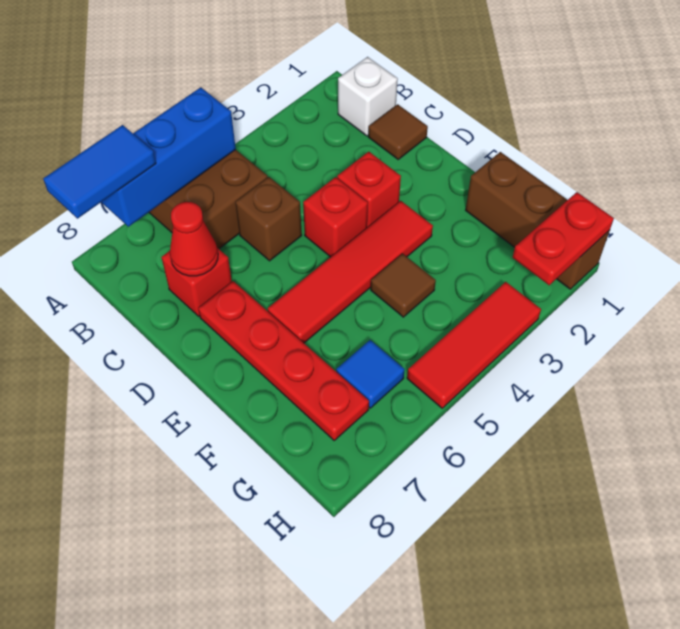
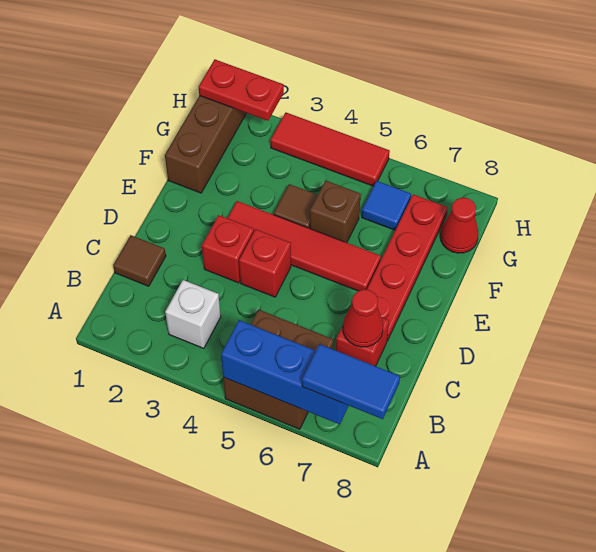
white 1x1 brick [338,57,398,136] -> white 1x1 brick moved to [165,280,221,348]
brown 1x1 brick [235,177,302,261] -> brown 1x1 brick moved to [310,180,361,243]
none -> red 1x1 cone [440,198,479,253]

